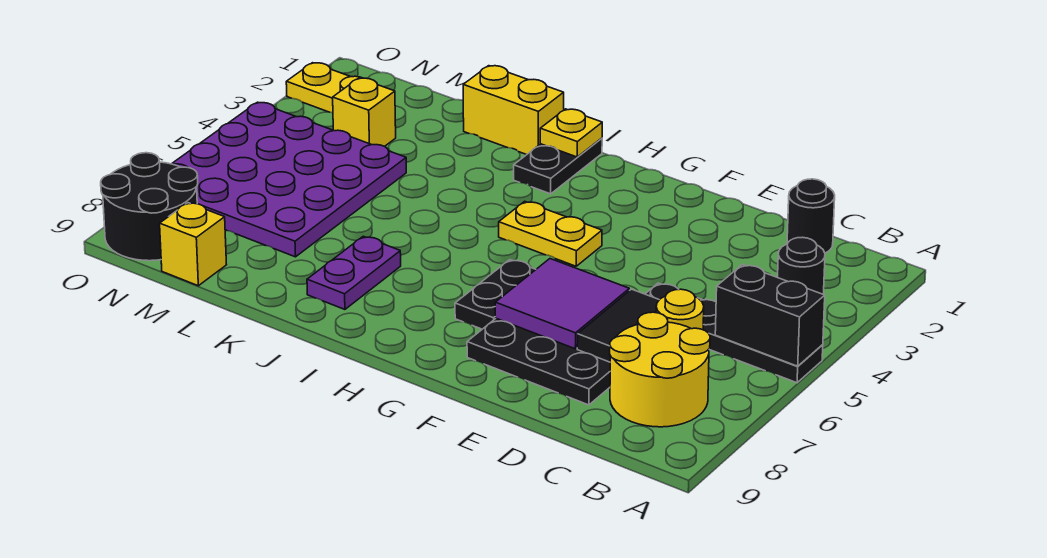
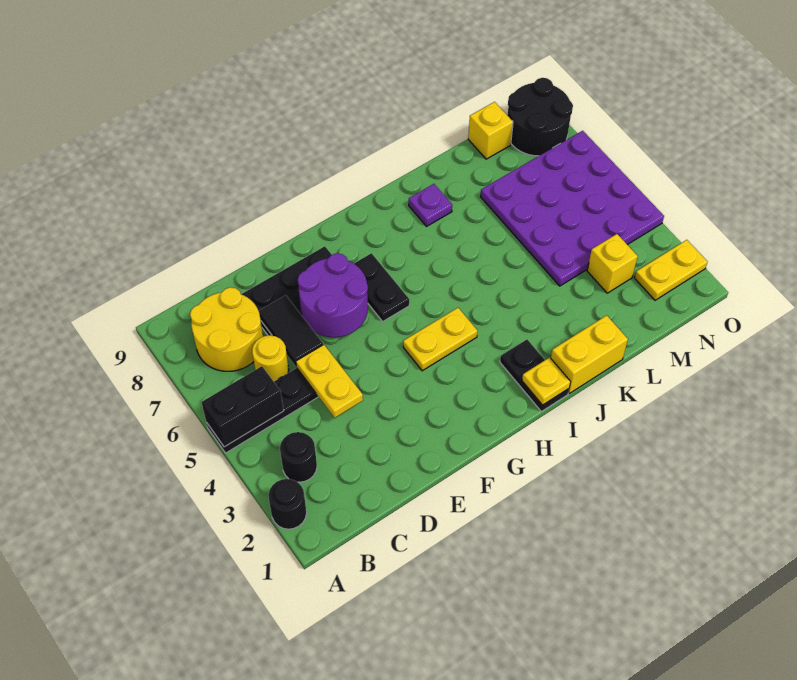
black 1x1 round brick [787,179,835,253] -> black 1x1 round brick moved to [268,479,307,529]
none -> yellow 1x2 plate [296,345,363,418]
purple 2x2 tile [495,259,629,349] -> purple 2x2 round brick [298,253,368,337]
purple 1x2 plate [307,236,401,309] -> purple 1x1 plate [409,184,452,226]

